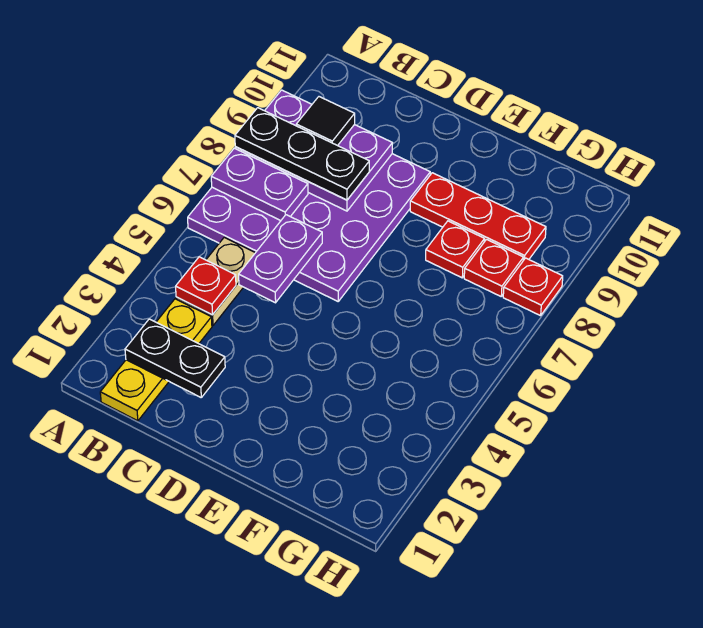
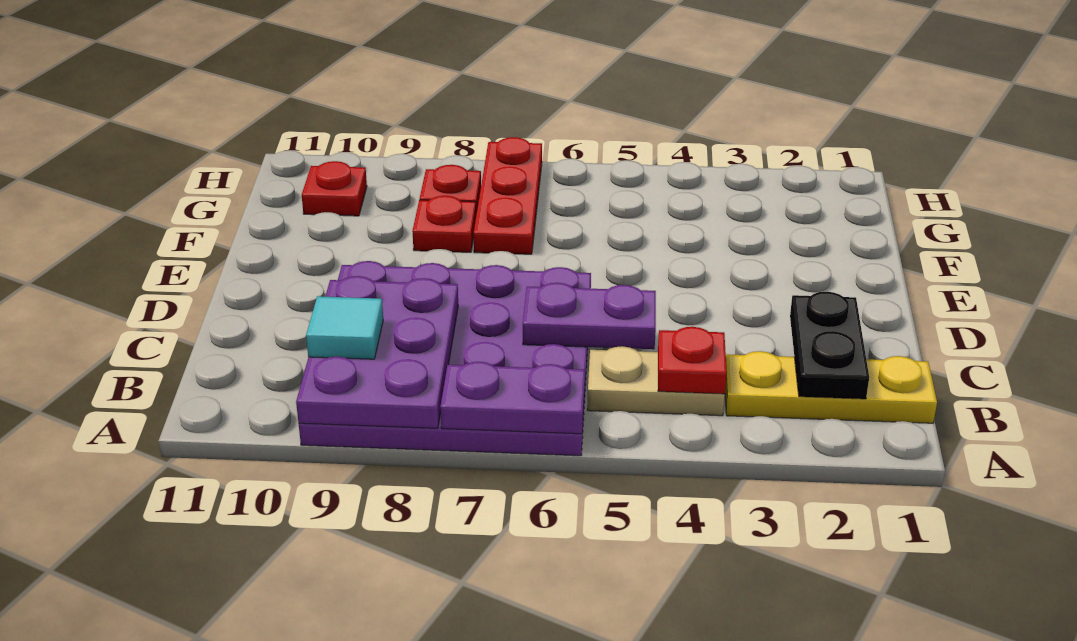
purple 1x2 plate [211,148,308,221] -> purple 1x2 plate turned to [440,362,585,434]
black 1x3 plate [235,108,369,200] -> none
black 1x1 tile [296,97,355,146] -> cyan 1x1 tile [306,296,383,359]
red 1x3 plate [410,173,546,260] -> red 1x3 plate moved to [474,137,542,254]
red 1x1 plate [503,258,563,316] -> red 1x1 plate moved to [302,161,367,216]

